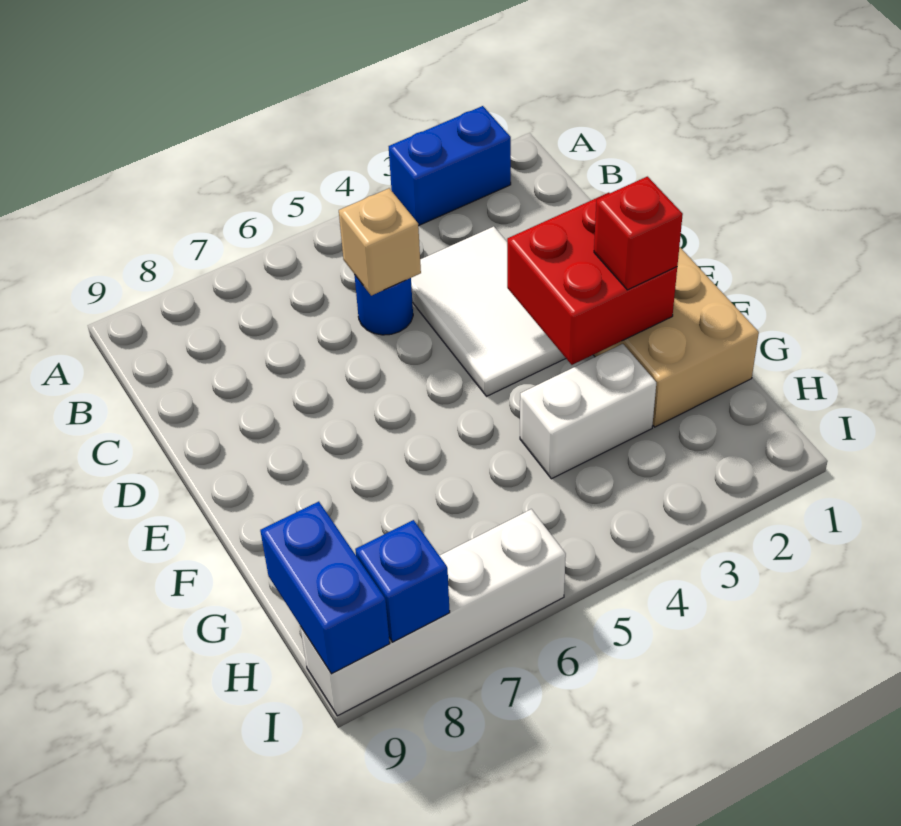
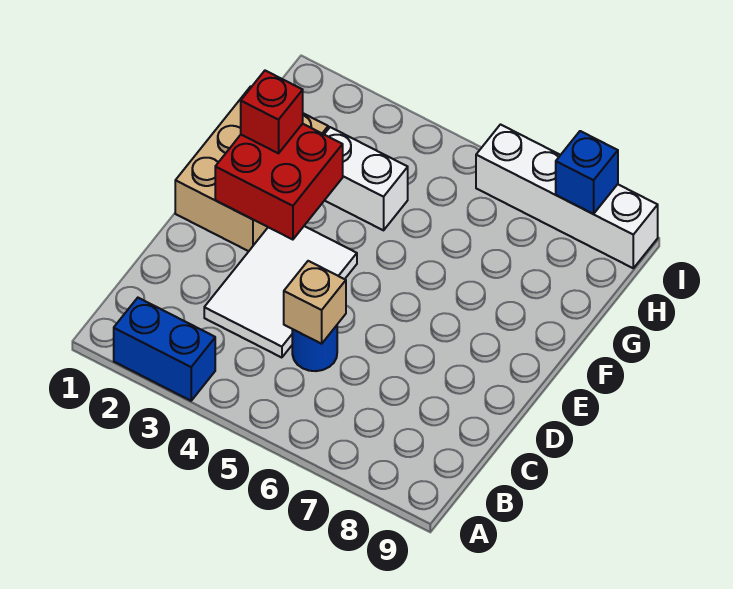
blue 1x2 brick [260,502,390,674] -> none

